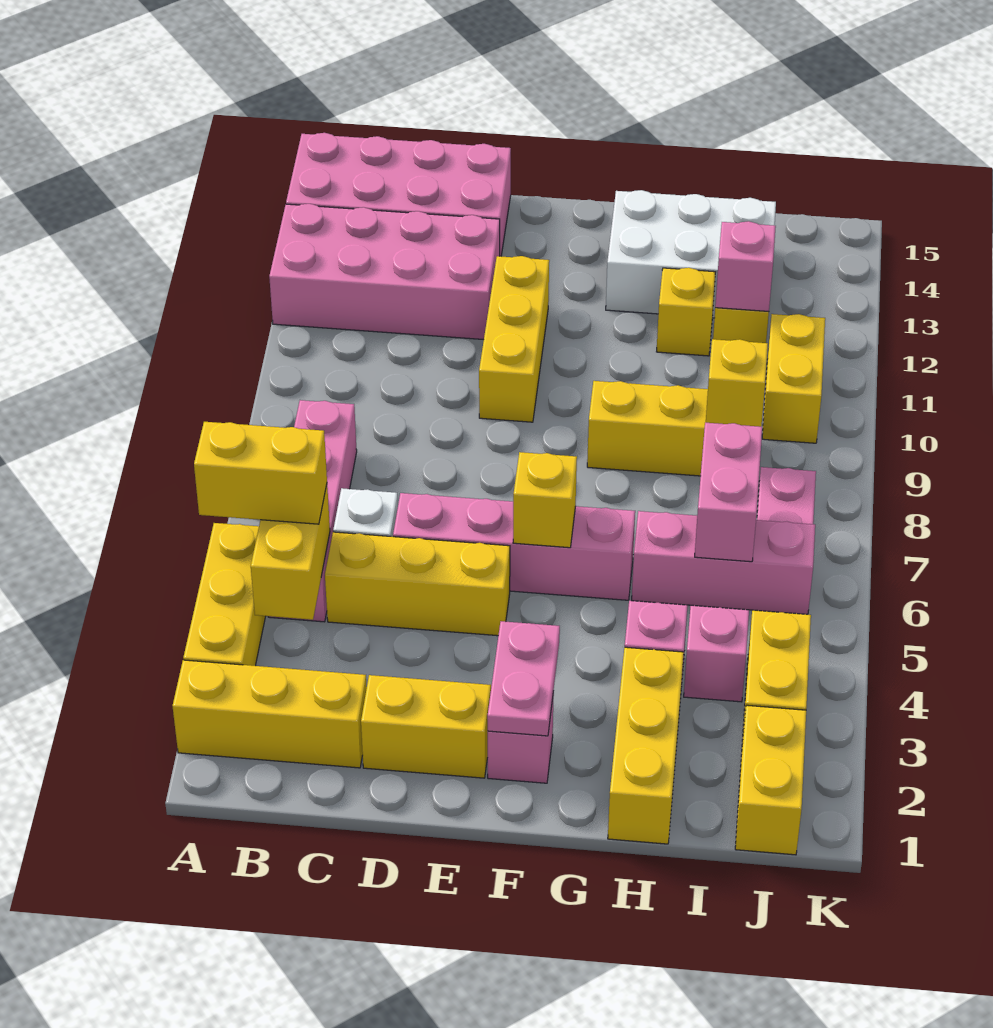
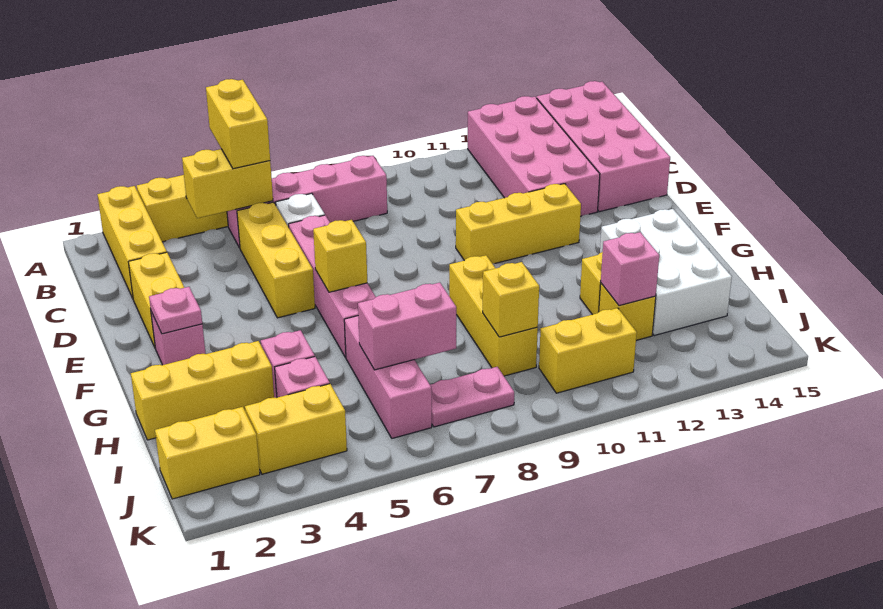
pink 1x2 plate [487,621,560,736] -> pink 1x1 plate [149,287,202,334]

